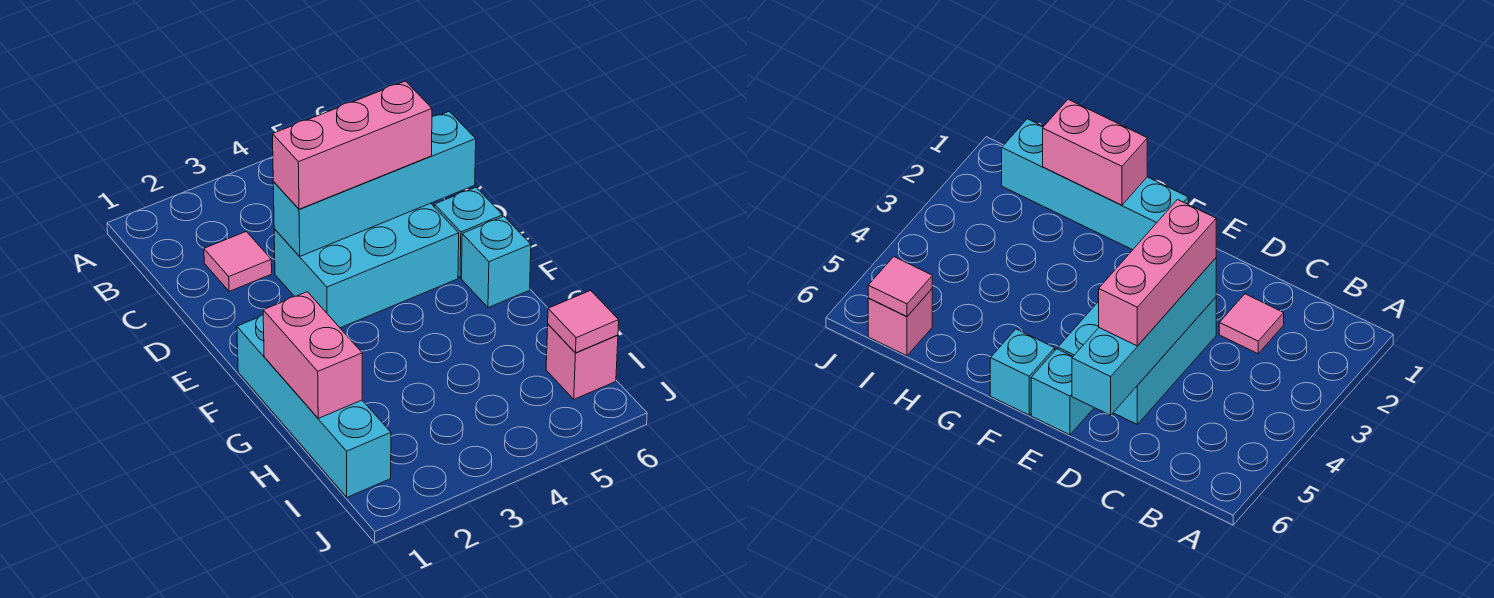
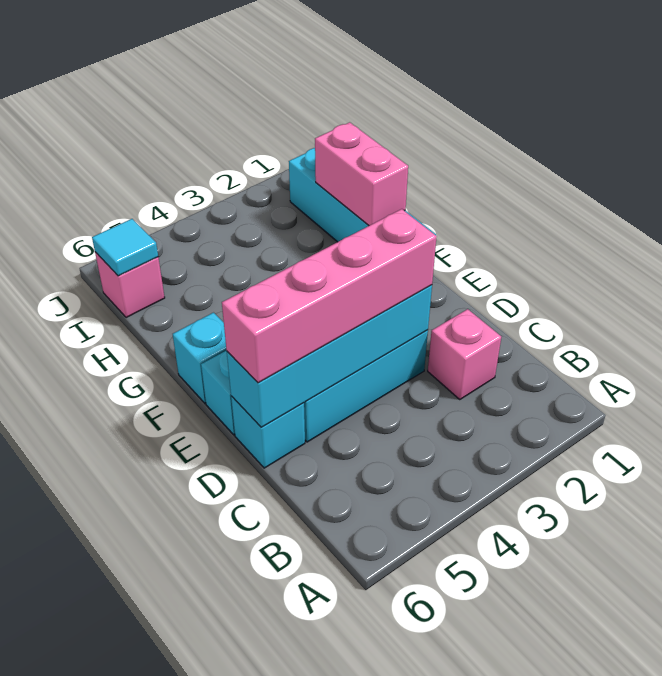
pink 1x1 tile [204,232,272,291] -> pink 1x1 brick [428,309,501,399]
pink 1x3 brick [273,81,432,209] -> pink 1x4 brick [222,209,437,383]
none -> cyan 1x1 brick [231,396,305,468]
pink 1x1 tile [548,291,619,353] -> cyan 1x1 tile [92,219,158,276]

